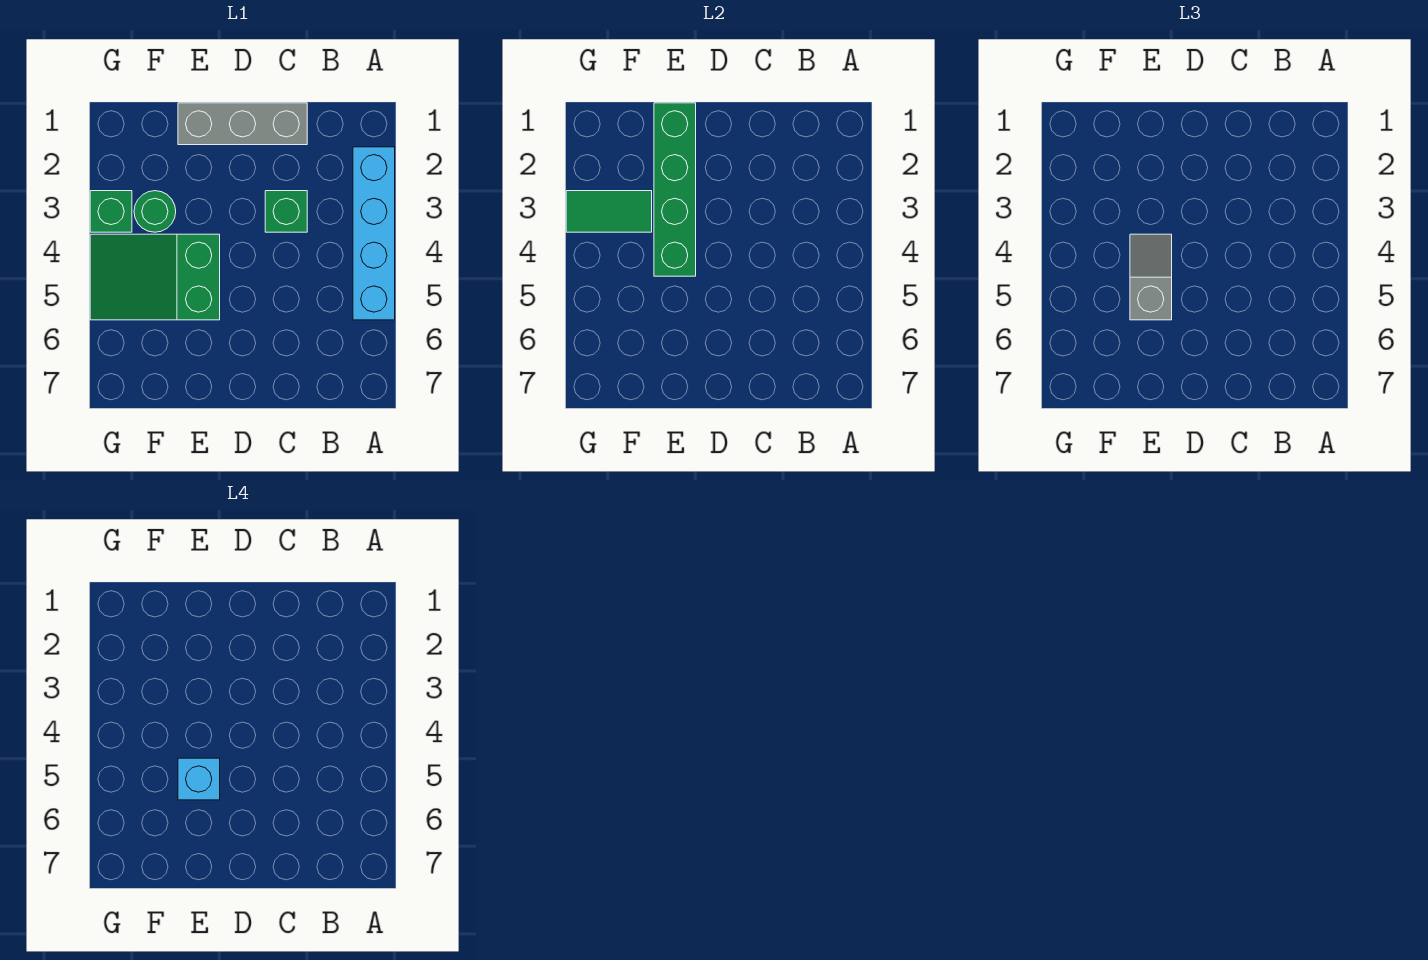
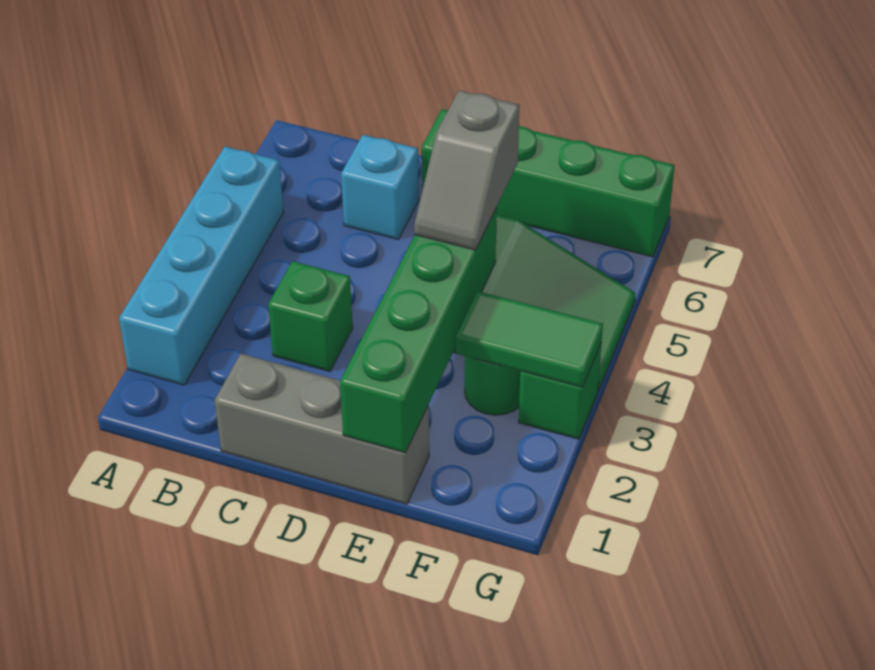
none -> green 1x4 brick [422,109,675,257]
cyan 1x1 brick [178,758,220,800] -> cyan 1x1 brick moved to [341,135,419,239]

